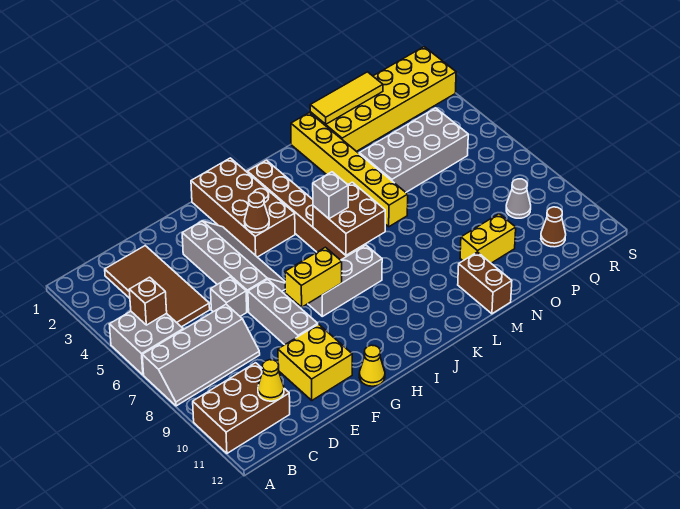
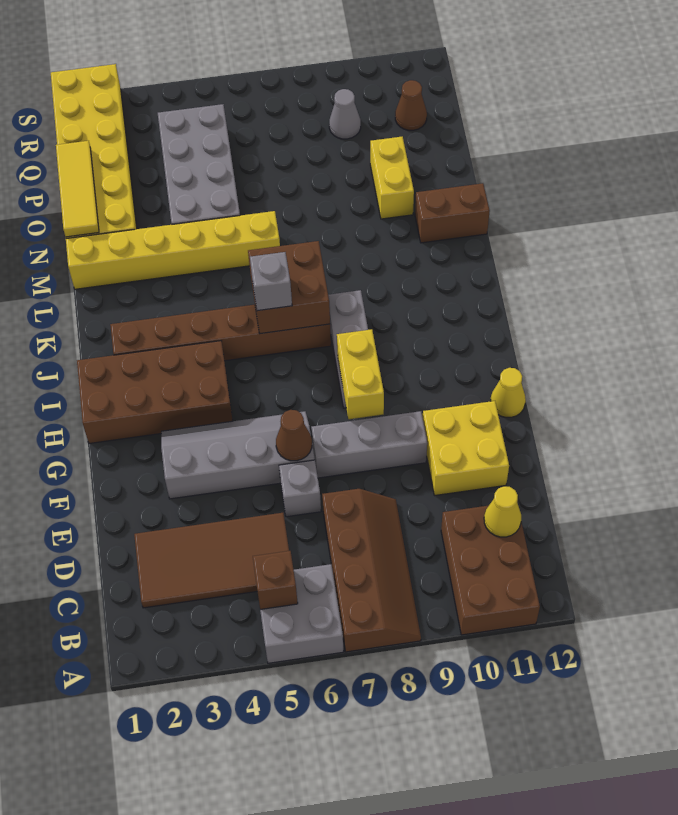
grey 2x4 slope [142,304,260,406] -> brown 2x4 slope [322,489,421,652]
brown 1x1 cone [245,192,269,233] -> brown 1x1 cone moved to [276,410,312,461]

